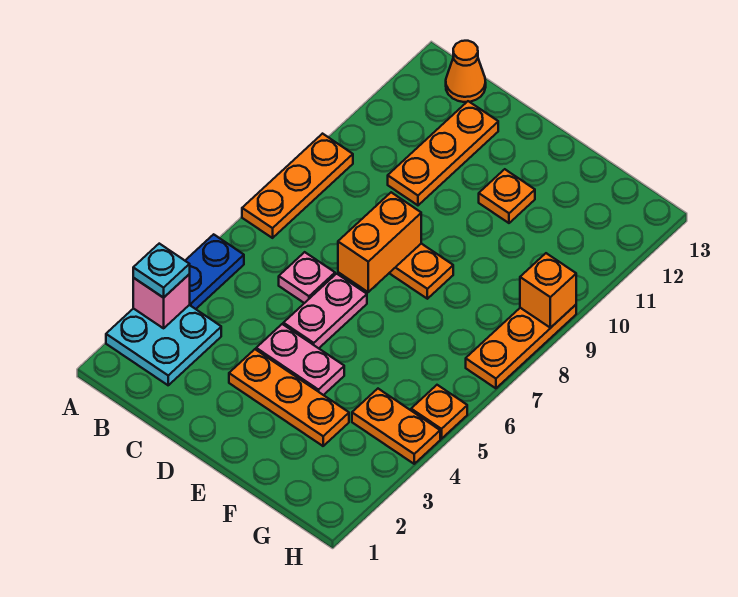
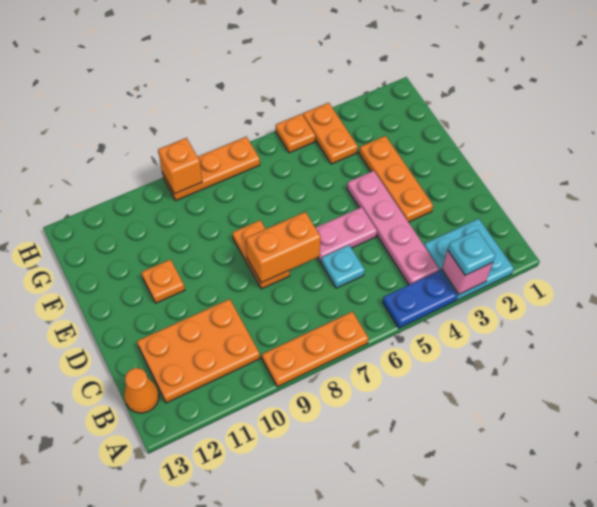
pink 1x1 plate [279,252,335,303] -> cyan 1x1 plate [321,245,365,288]
orange 1x3 plate [388,101,498,205] -> orange 2x3 plate [137,299,260,403]
pink 1x2 plate [256,324,344,395] -> pink 1x4 plate [347,171,439,285]

